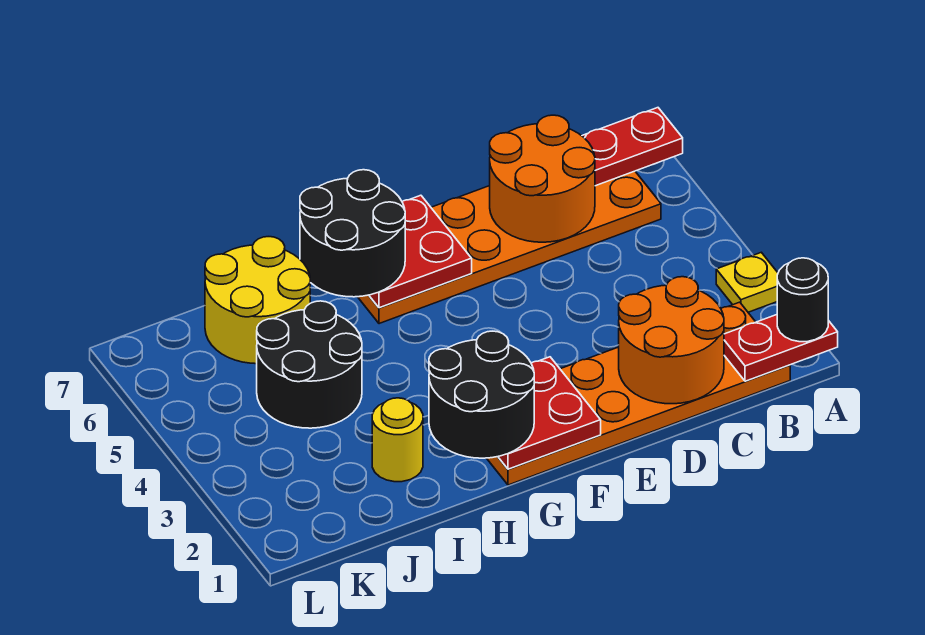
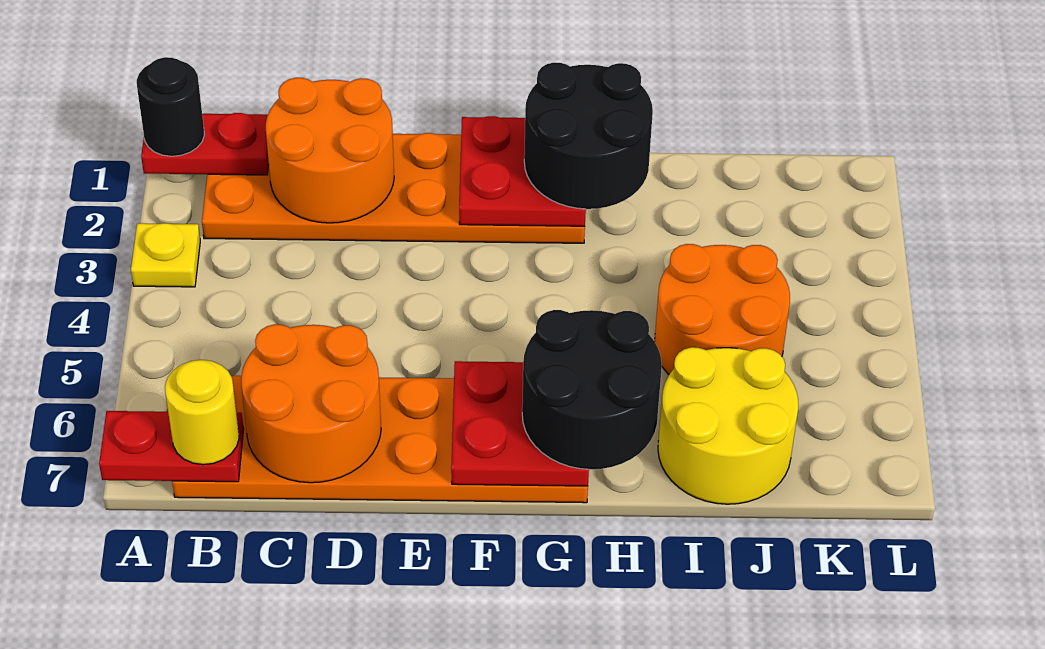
yellow 1x1 round brick [372,398,423,482] -> yellow 1x1 round brick moved to [165,360,239,465]
black 2x2 round brick [257,301,362,428] -> orange 2x2 round brick [655,244,790,374]

